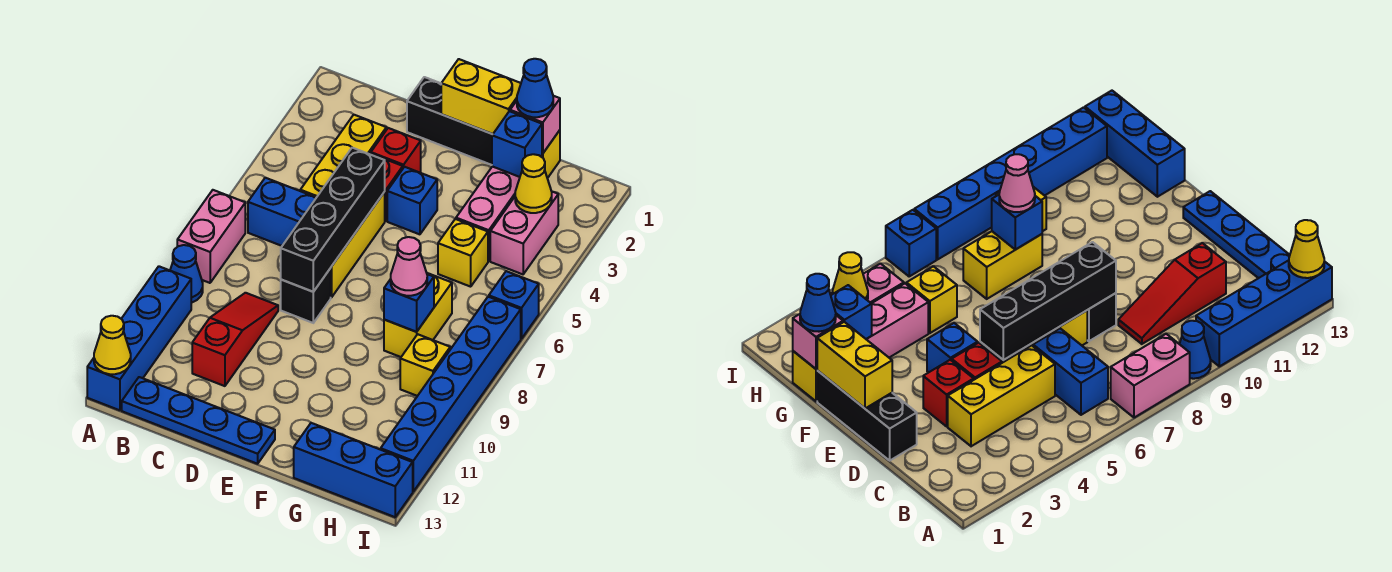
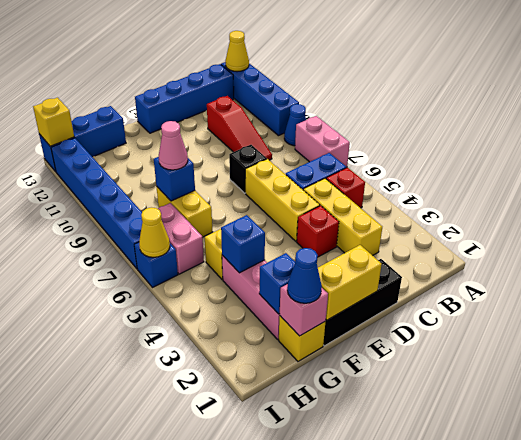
blue 1x4 plate [122,377,275,464] -> blue 1x4 brick [135,64,234,133]
red 1x1 brick [371,128,421,172] -> red 1x1 brick moved to [326,168,365,208]
black 1x4 brick [281,148,385,292] -> none
blue 1x1 brick [387,167,437,234] -> blue 1x1 brick moved to [221,215,265,273]
pink 1x2 brick [490,192,558,274] -> pink 1x2 brick moved to [158,203,204,274]
yellow 1x1 cone [515,154,552,213] -> yellow 1x1 cone moved to [139,207,170,257]
yellow 1x1 brick [400,334,450,396] -> yellow 1x1 brick moved to [33,98,74,146]

